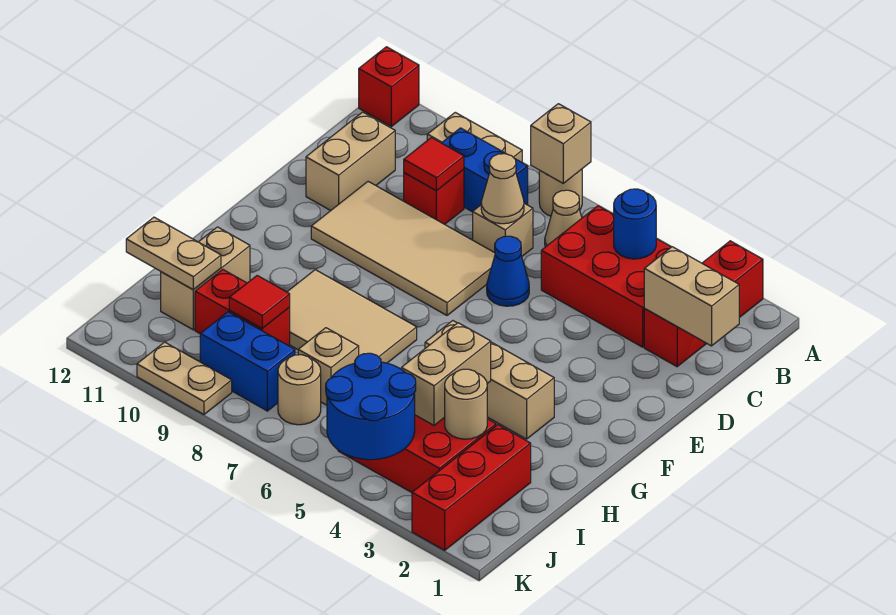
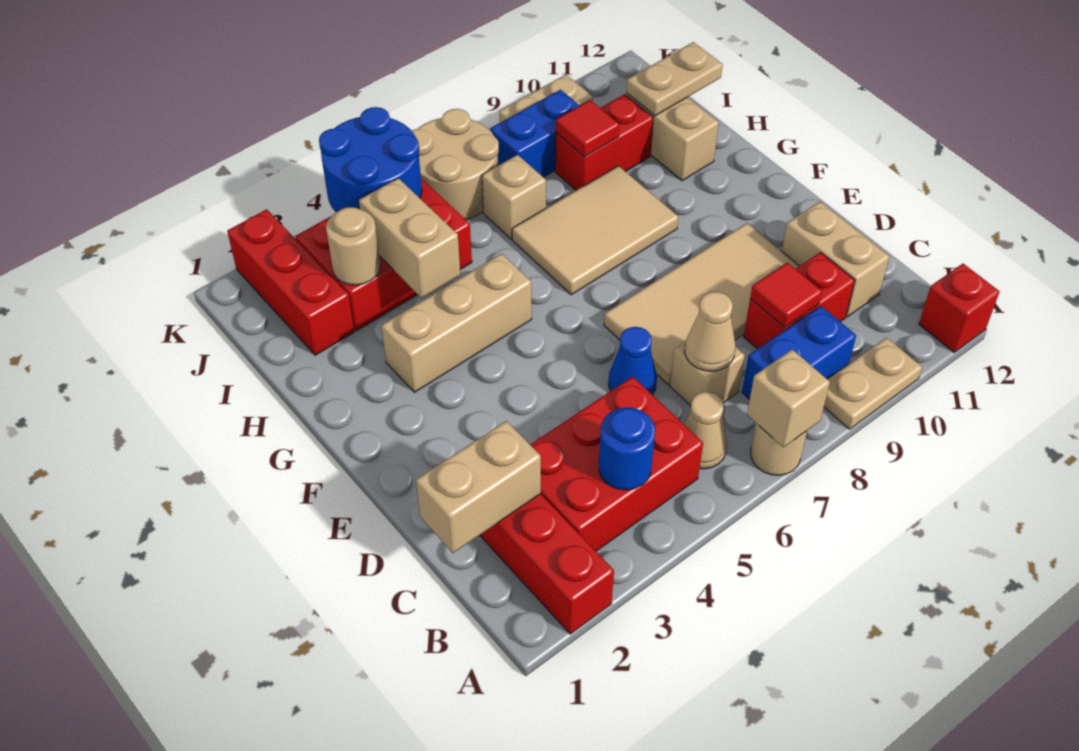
red 1x1 brick [404,169,464,224] -> red 1x2 brick [744,252,855,349]
tan 1x1 round brick [278,355,321,425] -> tan 2x2 round brick [412,109,499,219]

